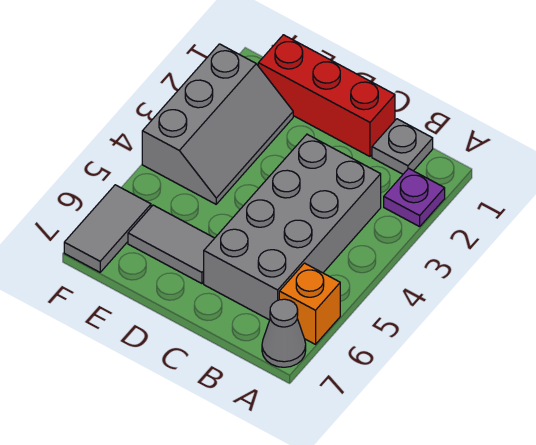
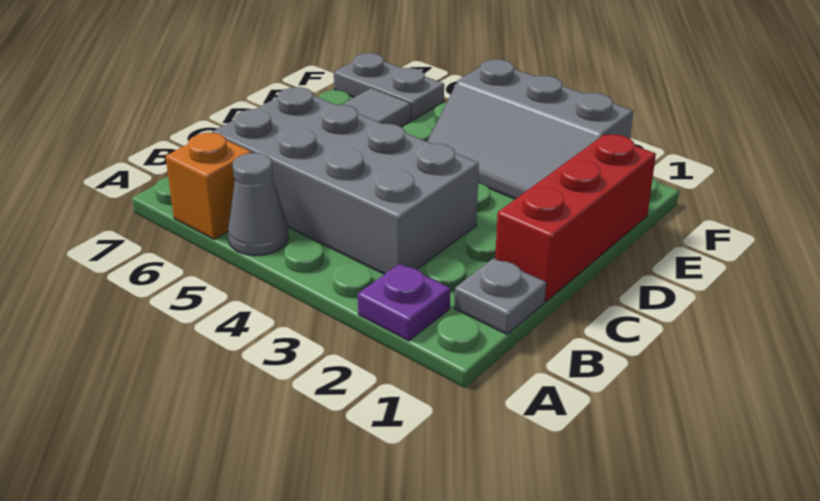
grey 1x1 cone [262,299,306,367] -> grey 1x1 cone moved to [228,153,289,256]
grey 1x2 tile [64,185,151,272] -> grey 1x2 plate [334,53,444,120]

